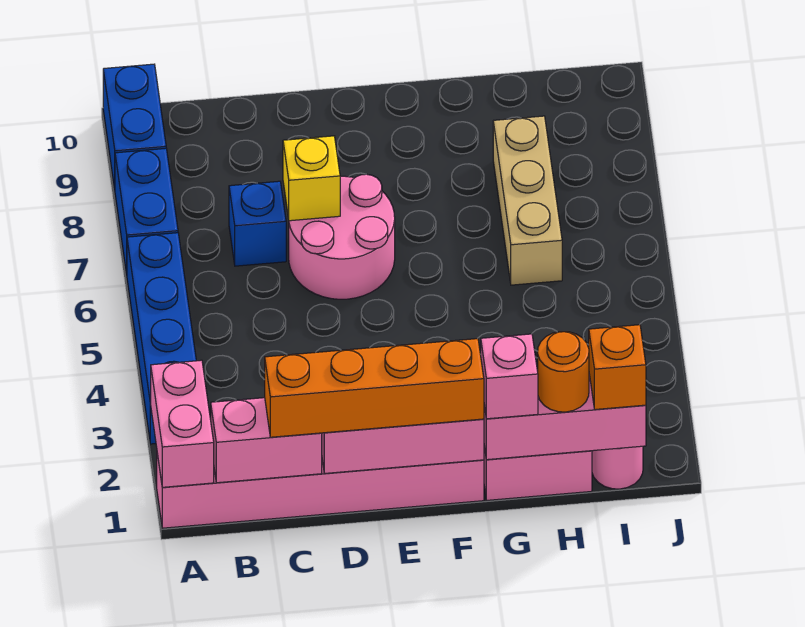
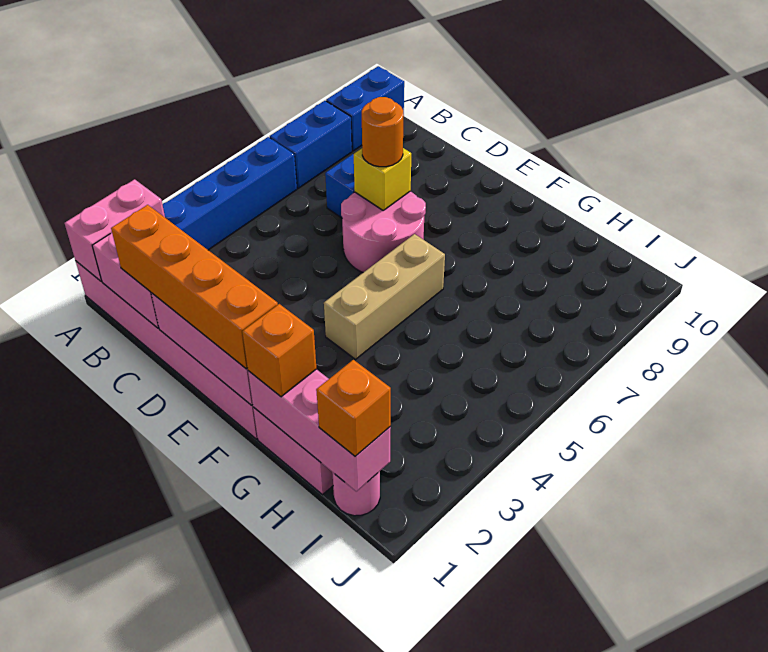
pink 1x1 brick [480,334,538,419] -> orange 1x1 brick [242,304,317,397]
orange 1x1 round brick [538,332,589,412] -> orange 1x1 round brick moved to [362,97,404,167]
tan 1x3 brick [493,116,562,285] -> tan 1x3 brick moved to [324,234,445,359]

